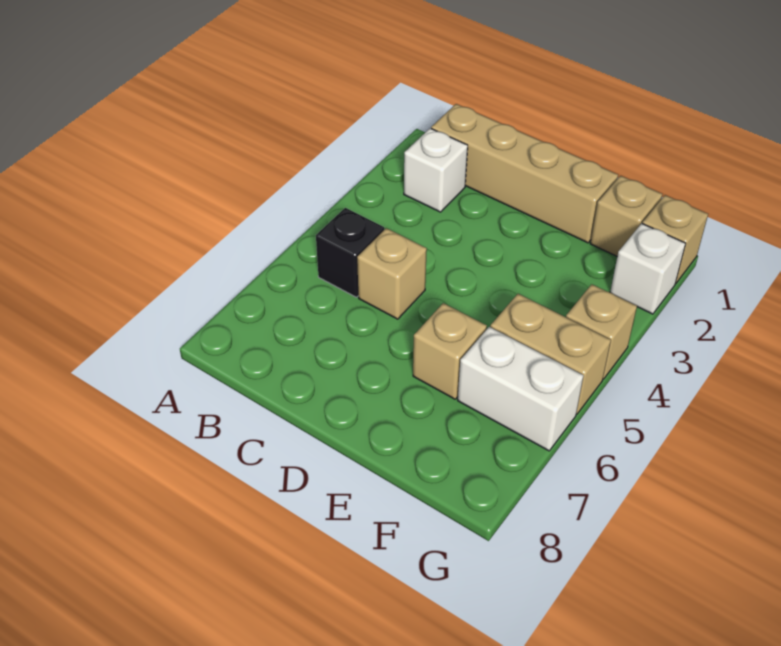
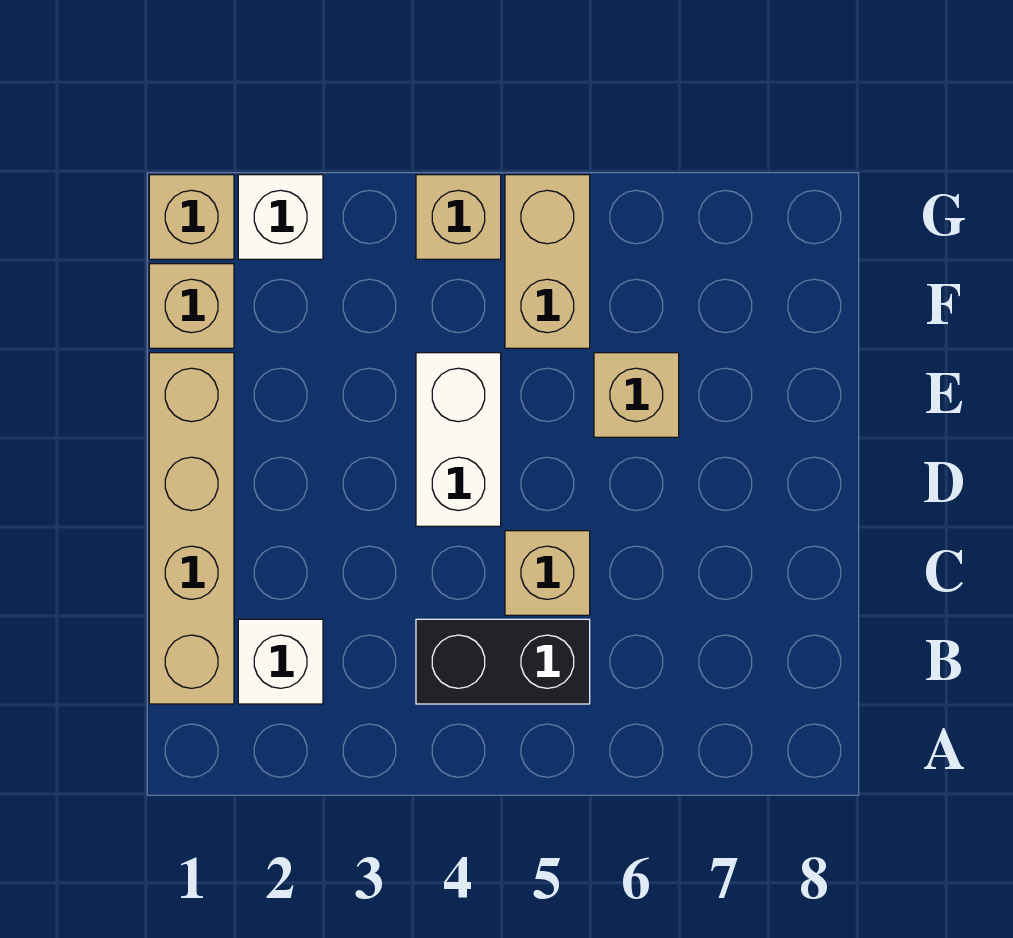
black 1x1 brick [316,208,384,297] -> black 1x2 brick [416,619,590,704]
white 1x2 brick [458,327,584,451] -> white 1x2 brick moved to [416,353,501,526]

